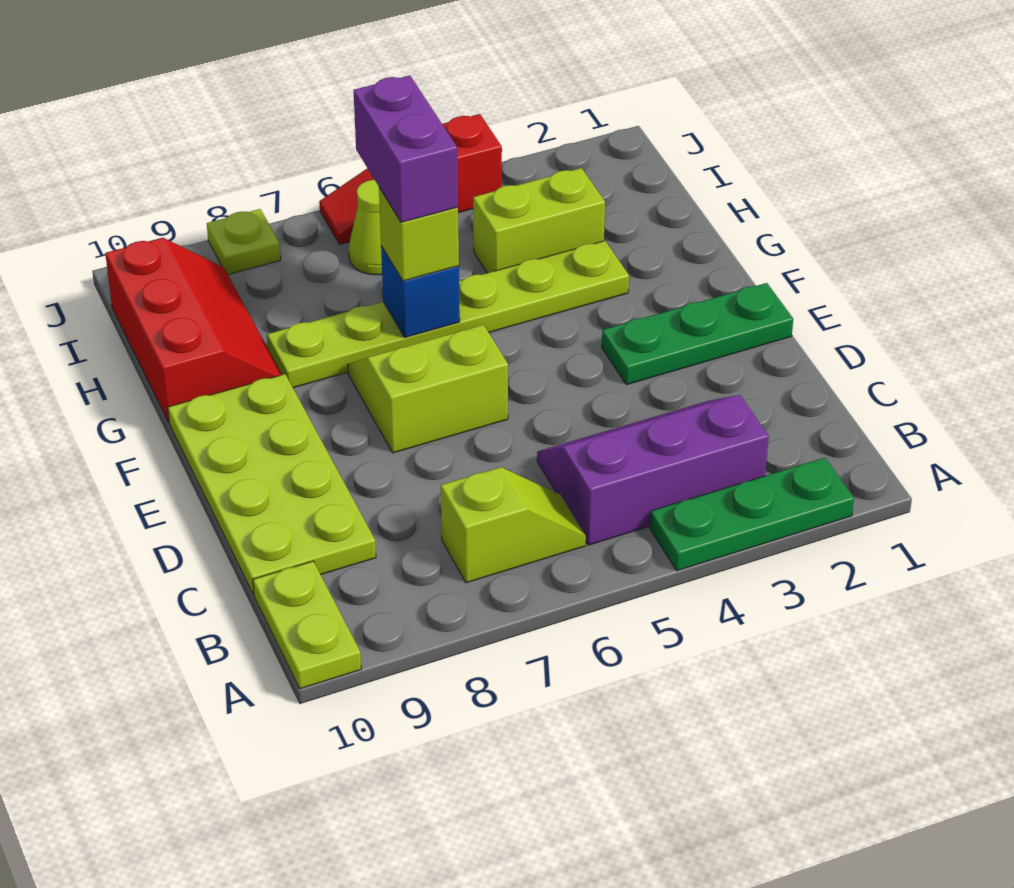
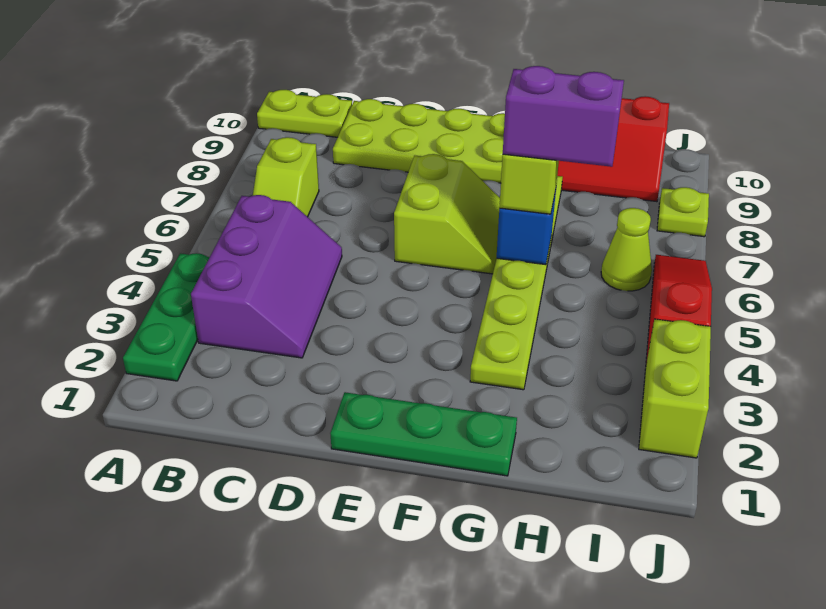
green 1x3 plate [602,283,793,385] -> green 1x3 plate turned to [330,392,517,476]
lime 1x2 brick [473,168,605,273] -> lime 1x2 brick moved to [639,319,711,458]

